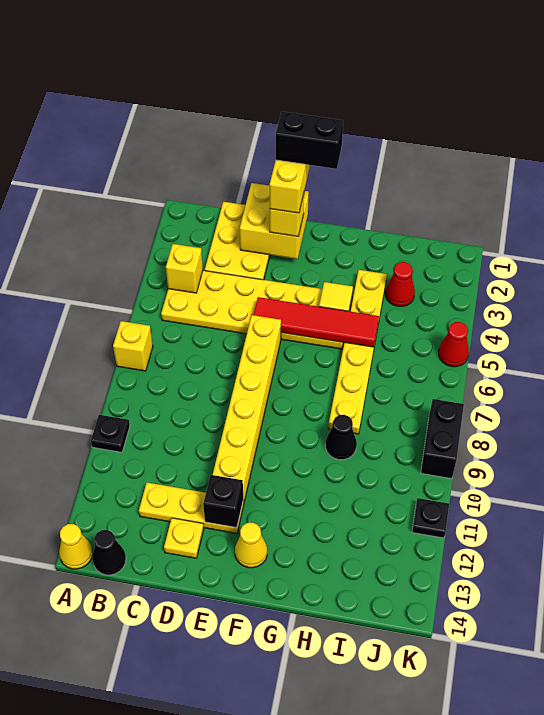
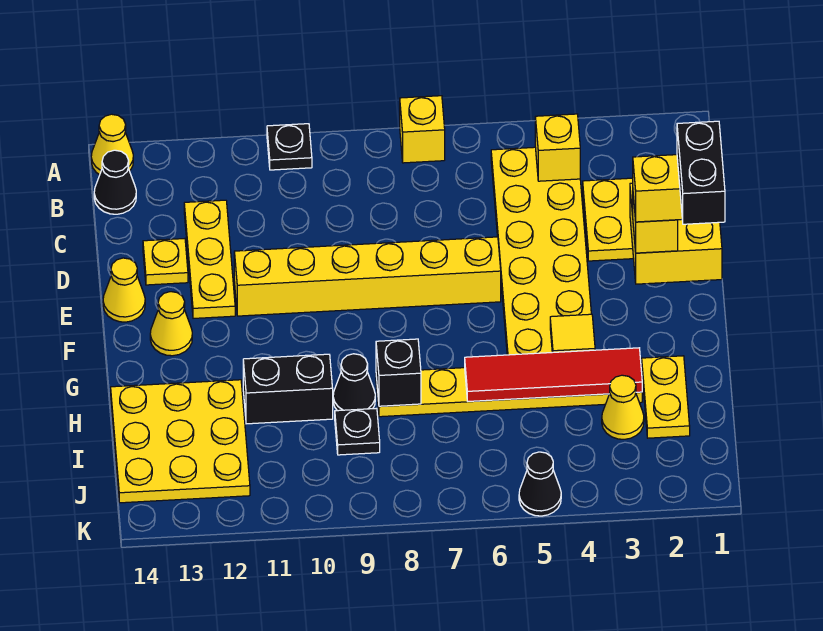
red 1x4 tile [253,297,379,347] -> red 1x4 tile turned to [465,348,642,401]
black 1x1 brick [203,475,243,528] -> black 1x1 brick moved to [376,339,421,406]
none -> yellow 1x1 cone [103,258,145,322]
none -> yellow 1x2 plate [642,356,690,438]
none -> yellow 3x3 plate [111,380,250,503]
red 1x1 cone [386,262,415,306] -> yellow 1x1 cone [602,375,644,439]
red 1x1 cone [439,322,469,367] -> black 1x1 cone [519,452,561,516]
black 1x2 brick [421,399,464,479] -> black 1x2 brick moved to [243,354,333,424]
black 1x1 plate [412,498,449,538] -> black 1x1 plate moved to [335,408,380,455]

